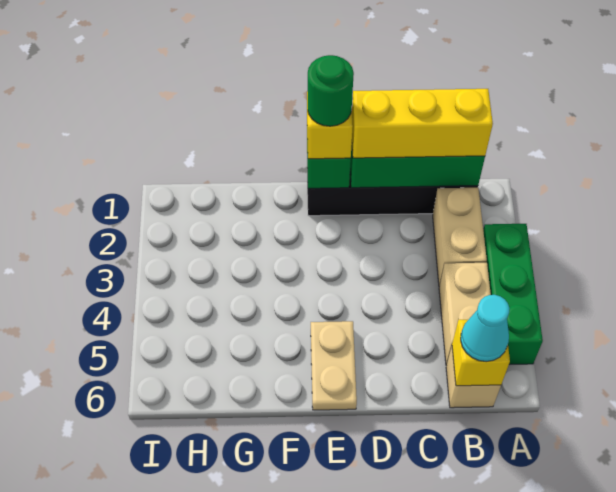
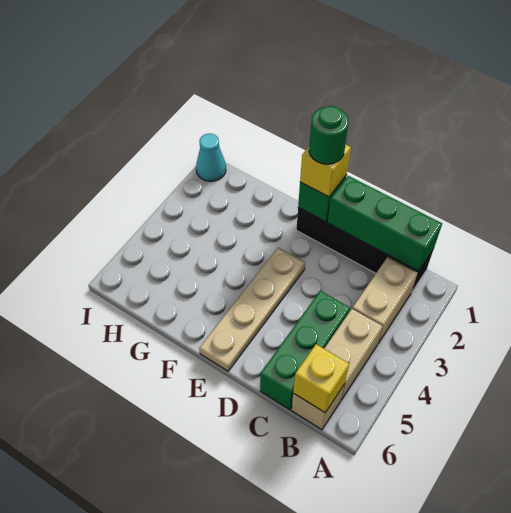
green 1x3 brick [483,224,543,365] -> green 1x3 brick moved to [260,291,350,410]
yellow 1x3 brick [352,89,493,158] -> none
cyan 1x1 cone [461,295,510,362] -> cyan 1x1 cone moved to [196,134,226,181]
tan 1x2 plate [311,321,357,410] -> tan 1x4 plate [199,248,305,371]

